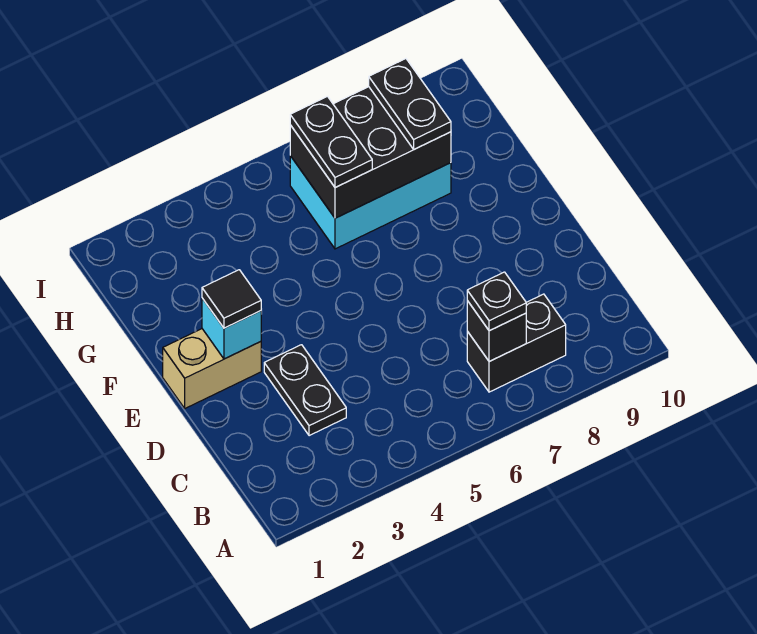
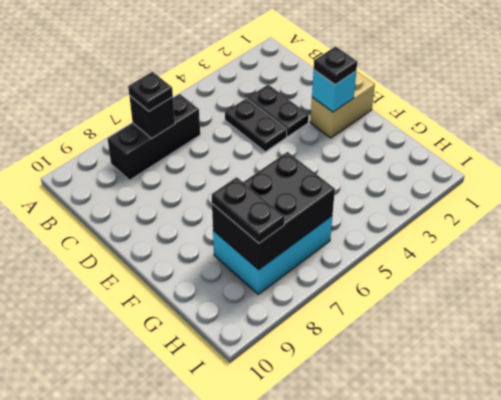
black 1x2 brick [467,294,566,392] -> black 1x3 brick [107,94,200,180]
black 1x1 tile [202,270,261,328] -> black 1x1 plate [314,47,357,85]
black 1x2 plate [290,96,372,188] -> black 1x2 plate moved to [225,98,287,152]

